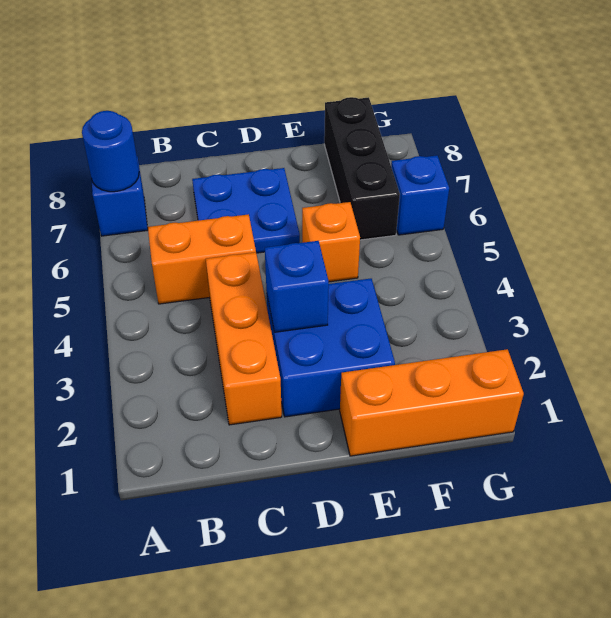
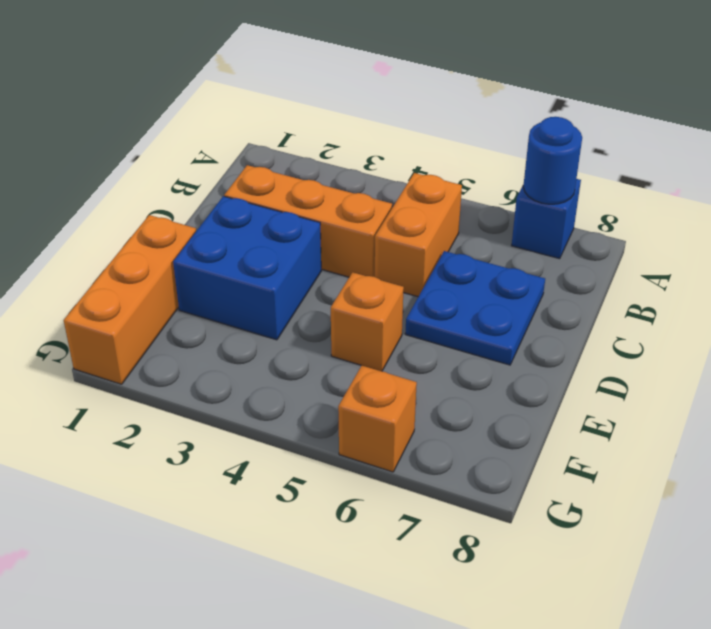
blue 1x1 brick [265,241,329,332] -> none
black 1x3 brick [324,97,400,240] -> none
blue 1x1 brick [391,155,449,235] -> orange 1x1 brick [338,366,417,472]

